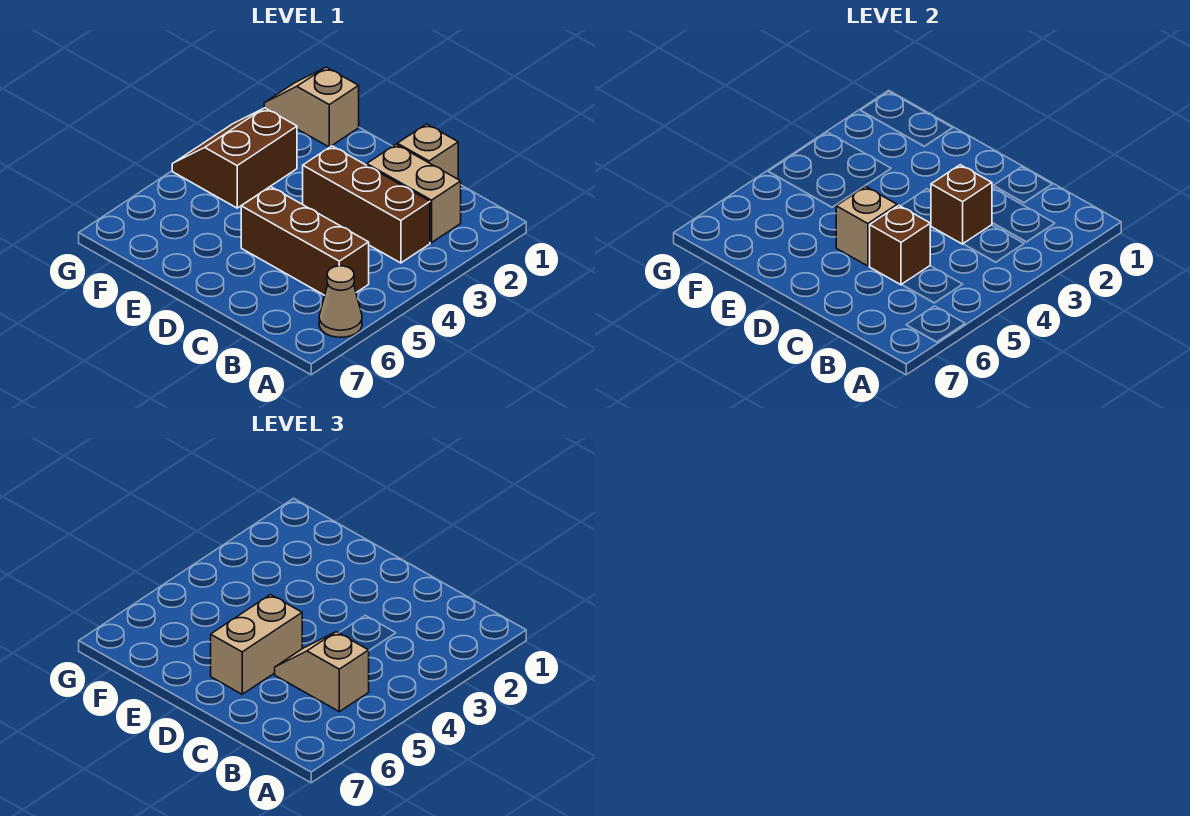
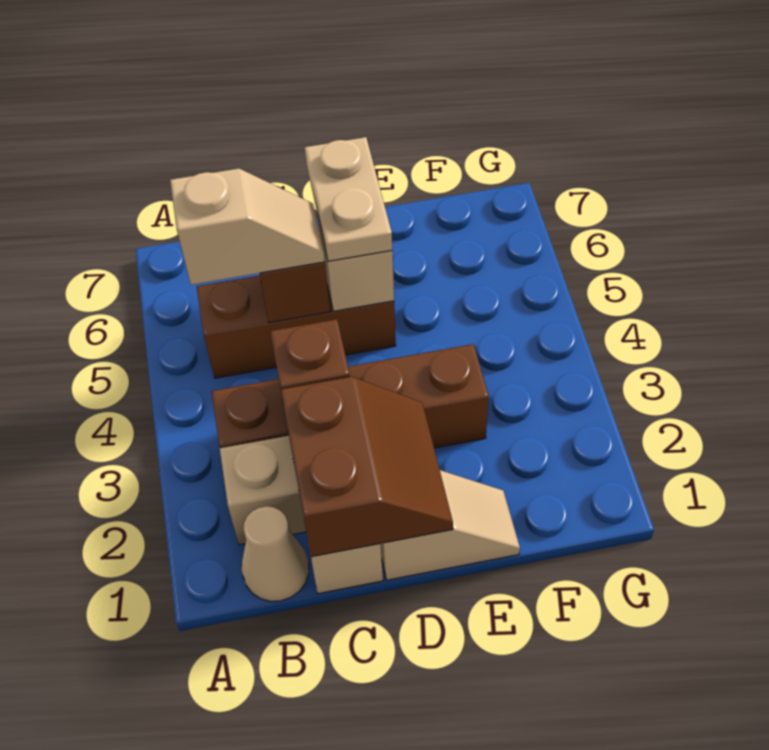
tan 1x1 cone [319,266,362,337] -> tan 1x1 cone moved to [242,506,309,601]
brown 1x3 brick [303,146,430,263] -> brown 1x4 brick [212,344,489,448]
tan 1x2 brick [211,595,302,694] -> tan 1x2 plate [305,137,392,261]
tan 1x2 slope [264,67,359,147] -> tan 1x2 slope moved to [380,470,520,580]
brown 2x2 slope [172,108,297,208] -> brown 2x2 slope moved to [281,377,453,557]

